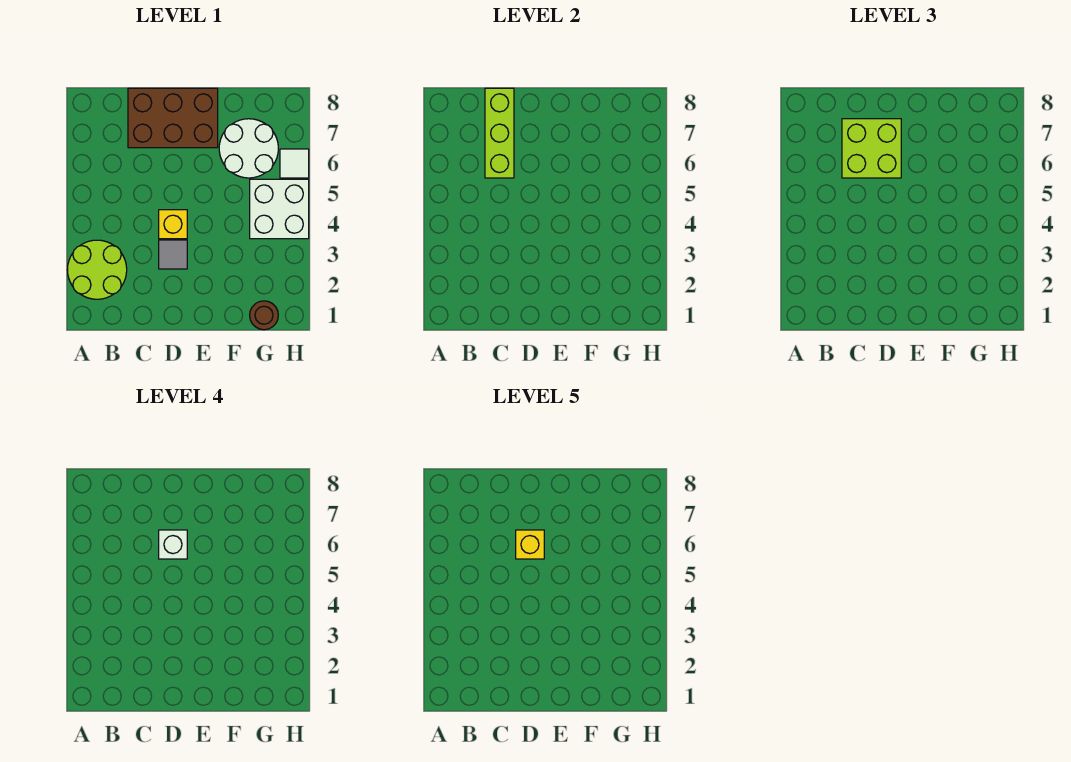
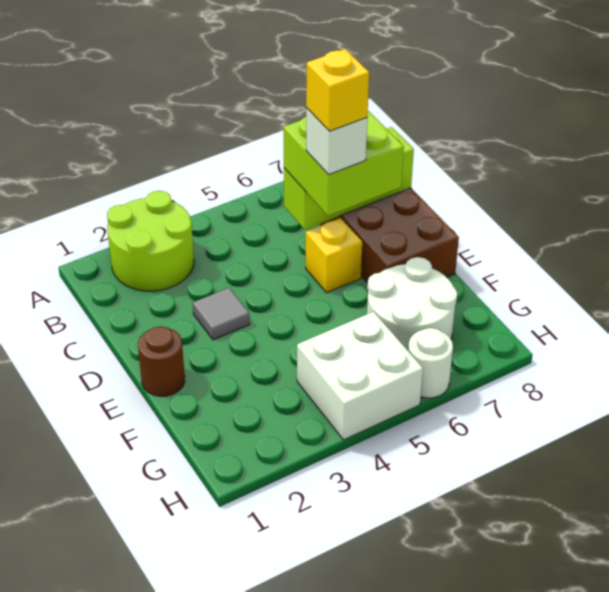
yellow 1x1 brick [159,210,187,239] -> yellow 1x1 brick moved to [306,218,362,293]
brown 1x1 round brick [250,301,278,330] -> brown 1x1 round brick moved to [138,326,185,396]
white 1x1 tile [280,149,309,178] -> white 1x1 round brick [408,328,453,398]

